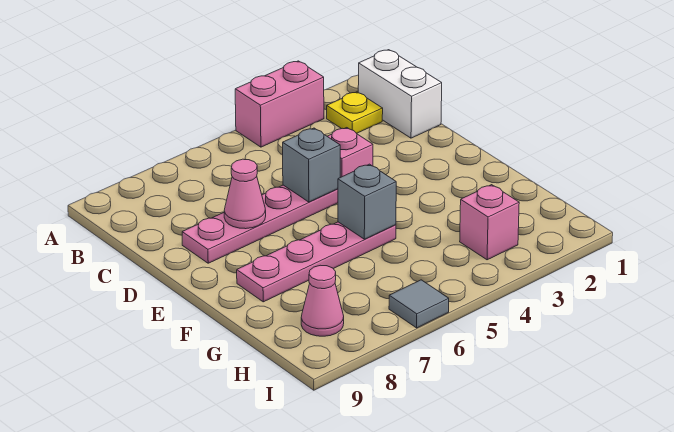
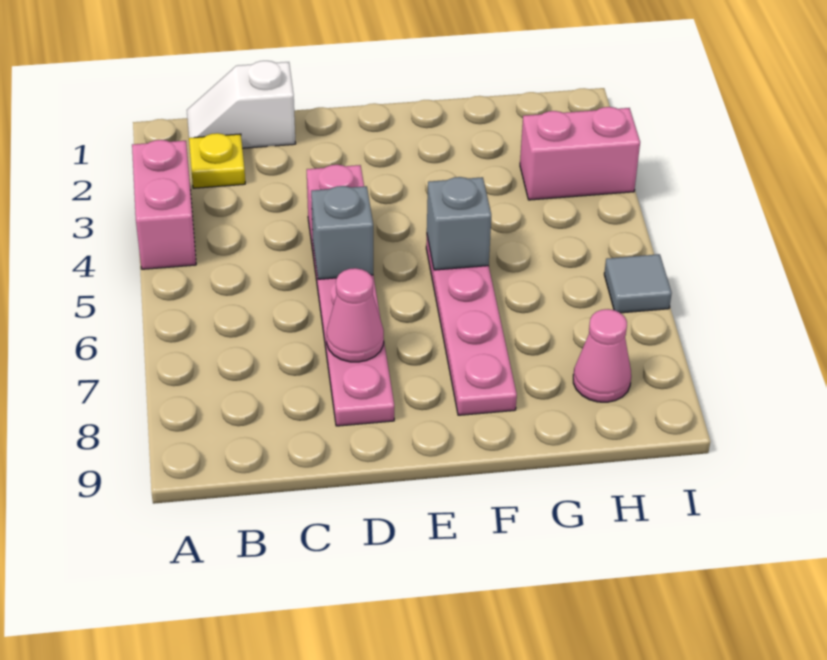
white 1x2 brick [358,50,442,138] -> white 1x2 slope [187,61,296,148]
pink 1x1 brick [460,185,519,260] -> pink 1x2 brick [520,107,640,200]

